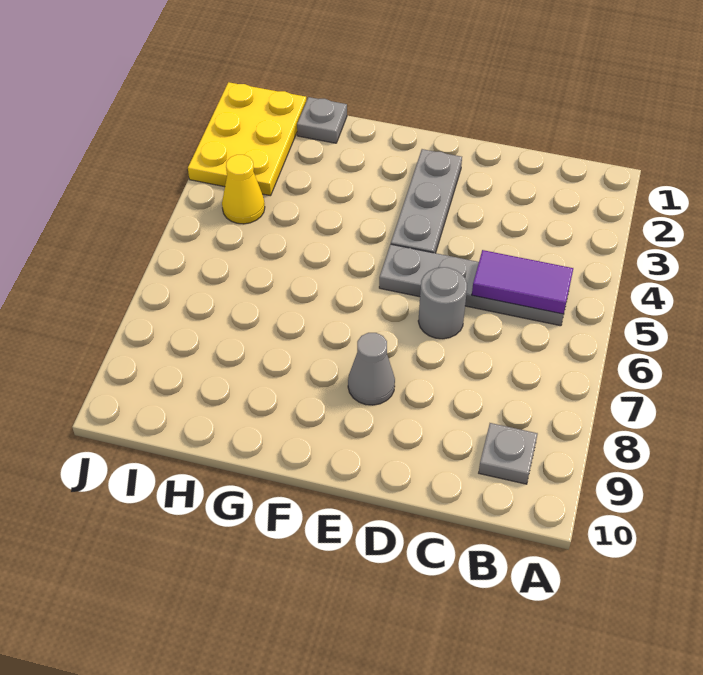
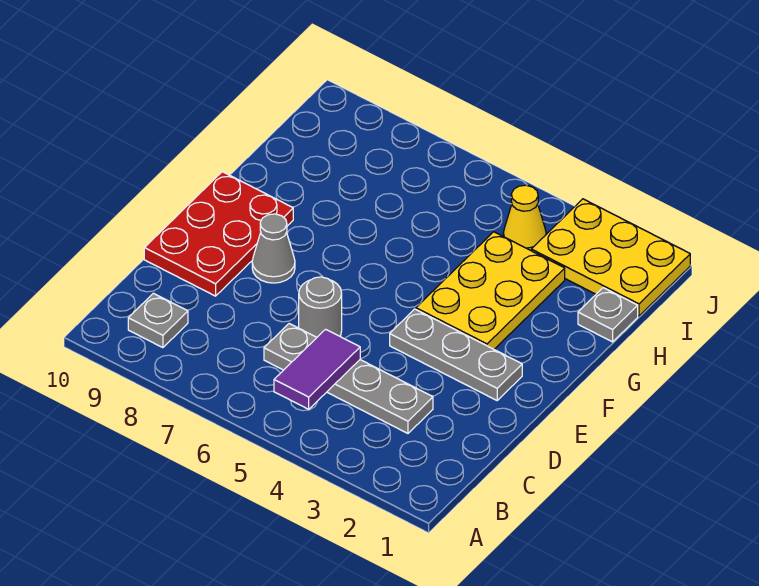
grey 1x4 plate [379,244,564,326] -> grey 1x4 plate turned to [264,324,433,433]
none -> red 2x3 plate [144,172,293,296]
none -> yellow 2x3 plate [416,232,565,349]

